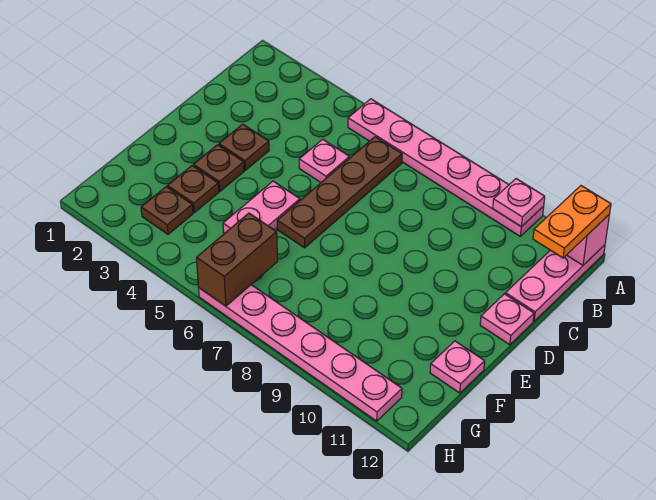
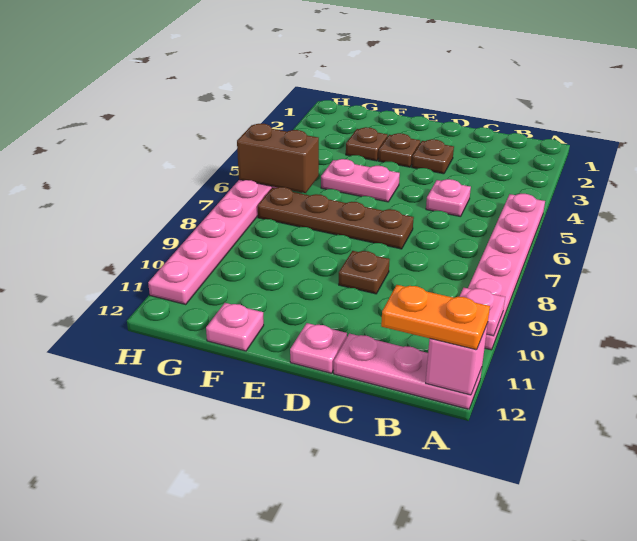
brown 1x4 plate [277,137,402,248] -> brown 1x4 plate moved to [258,187,414,249]
brown 1x1 plate [141,187,193,234] -> brown 1x1 plate moved to [339,251,390,294]

